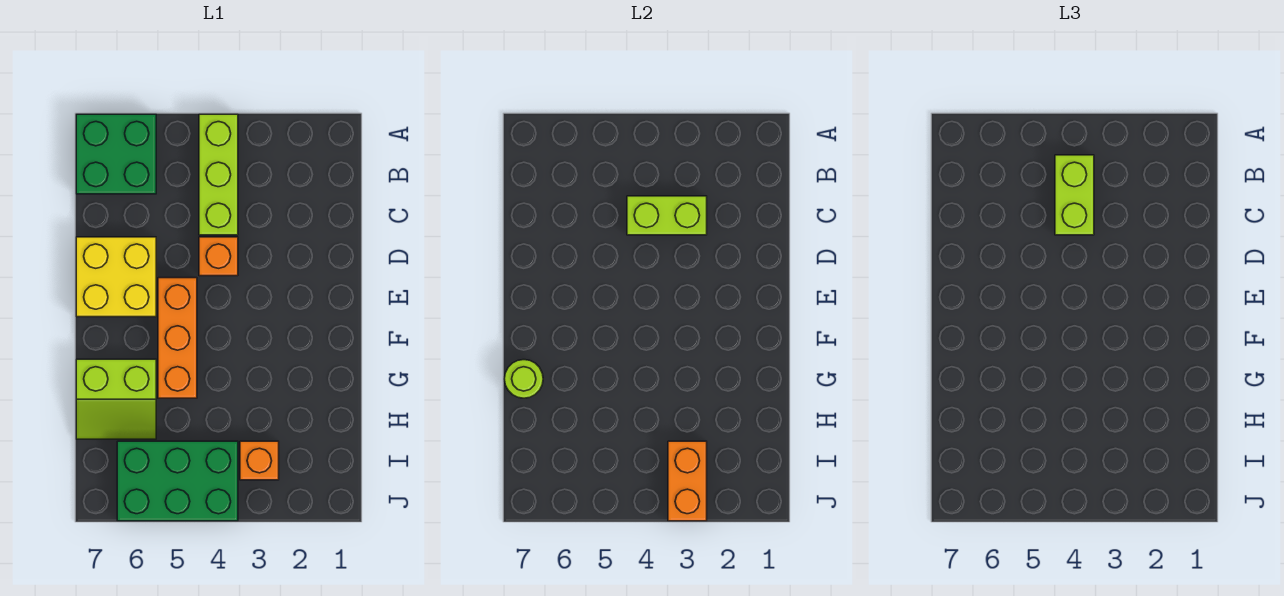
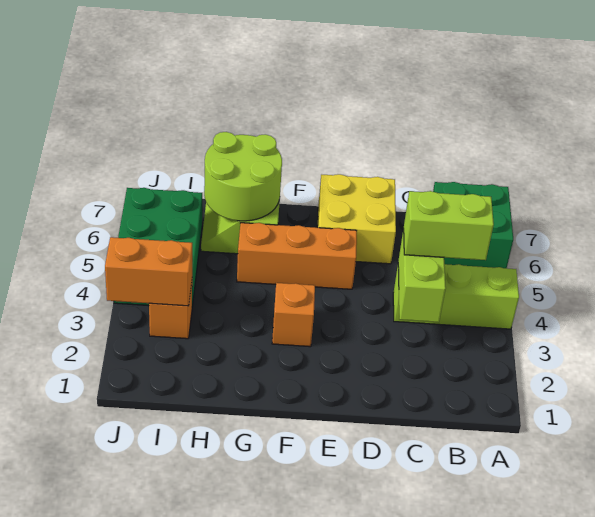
orange 1x1 brick [199,237,238,276] -> orange 1x1 brick moved to [272,283,315,347]
lime 1x1 round brick [504,360,543,398] -> lime 2x2 round brick [204,132,282,221]

